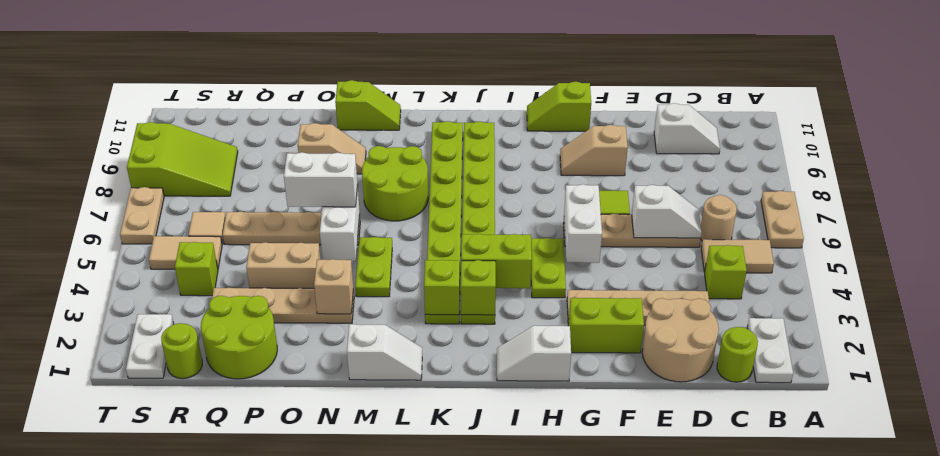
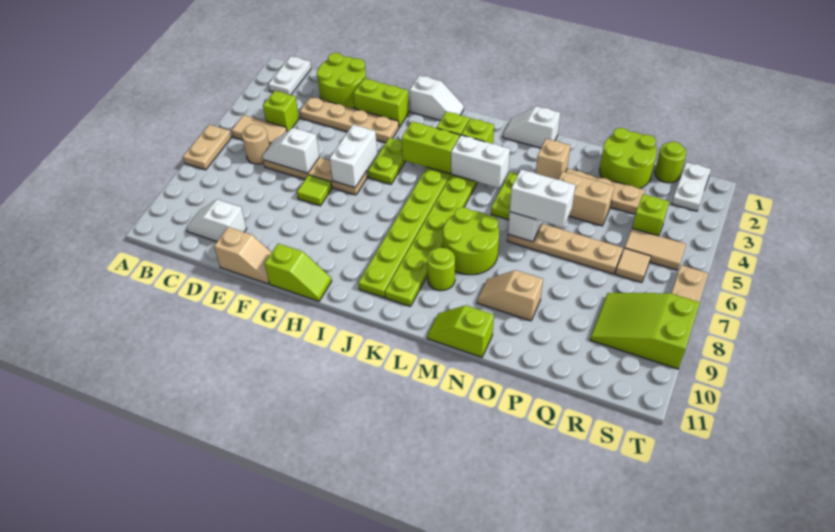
lime 1x1 round brick [717,327,758,382] -> lime 1x1 round brick moved to [427,248,455,291]
tan 2x2 round brick [642,298,719,382] -> lime 2x2 round brick [317,53,366,108]
tan 1x2 slope [560,125,628,176] -> tan 1x2 slope moved to [214,227,272,284]
none -> white 1x2 brick [451,135,510,188]

